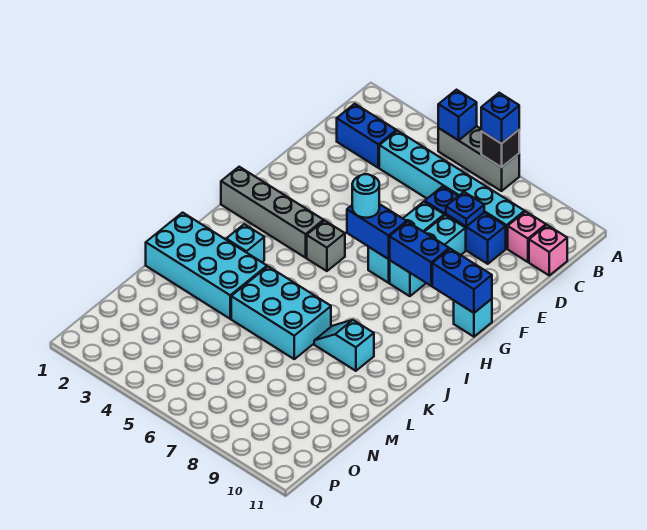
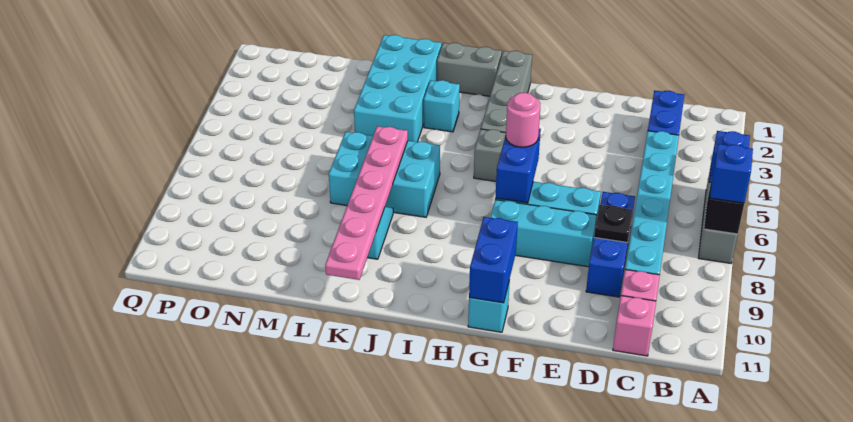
blue 1x1 plate [446,192,484,226] -> black 1x1 plate [594,205,633,243]
cyan 1x1 round brick [352,174,379,218] -> pink 1x1 round brick [506,93,540,147]
blue 1x2 brick [389,222,449,286] -> none
none -> grey 1x2 brick [437,43,502,96]
cyan 2x3 brick [231,267,331,359] -> cyan 2x3 brick turned to [329,132,440,217]
none -> pink 1x6 plate [325,126,408,280]

